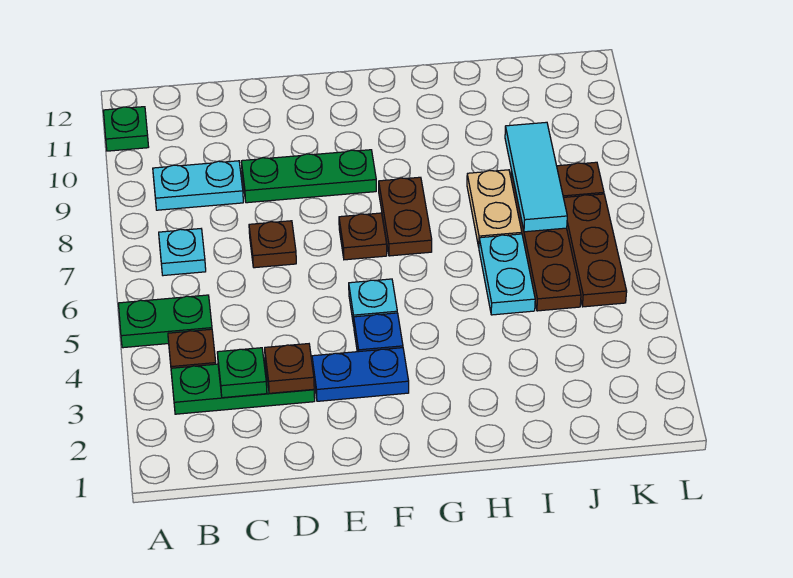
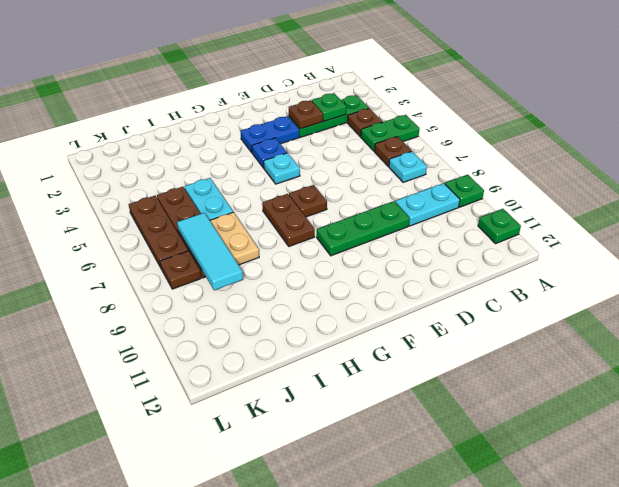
none -> green 1x1 plate [445,175,484,207]
brown 1x1 plate [249,221,296,268] -> brown 1x1 plate moved to [375,136,411,166]

